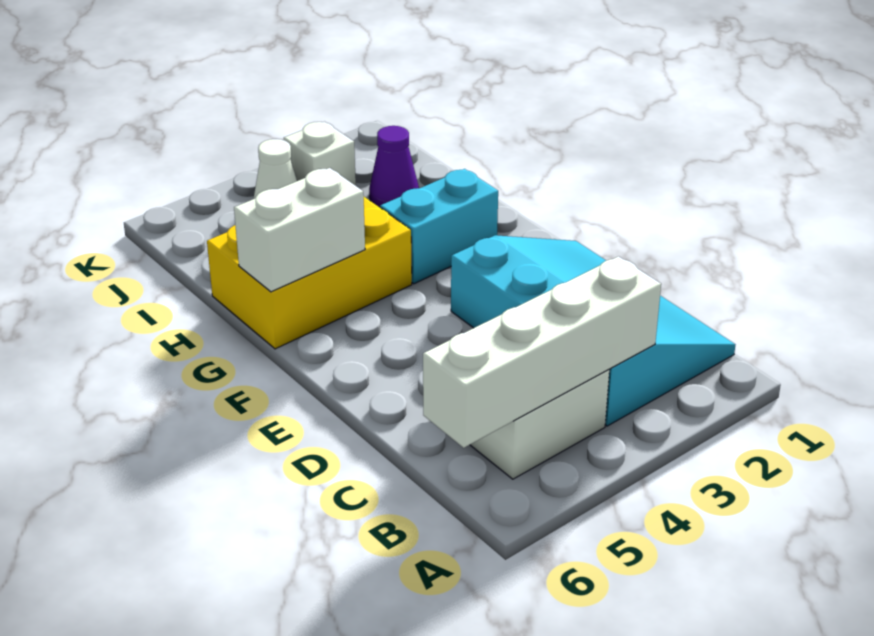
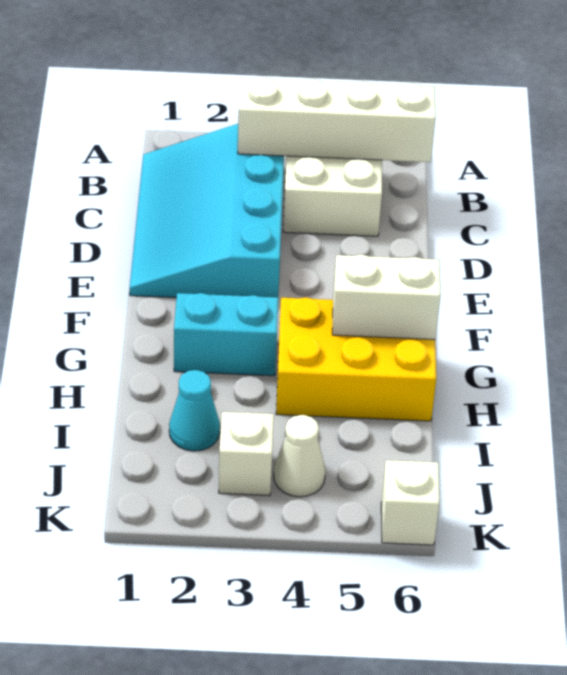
purple 1x1 cone [369,126,419,207] -> cyan 1x1 cone [169,370,220,451]
none -> white 1x1 brick [381,460,439,545]

